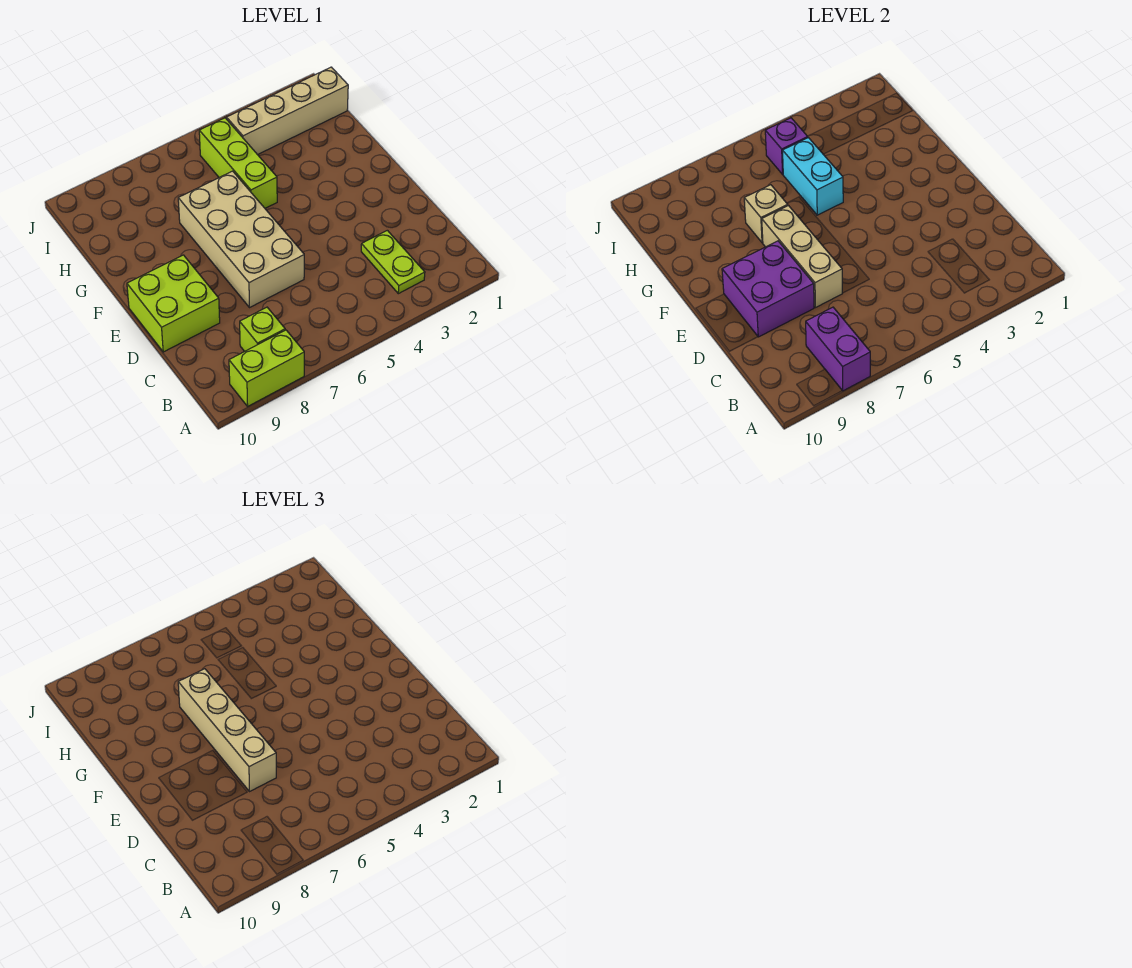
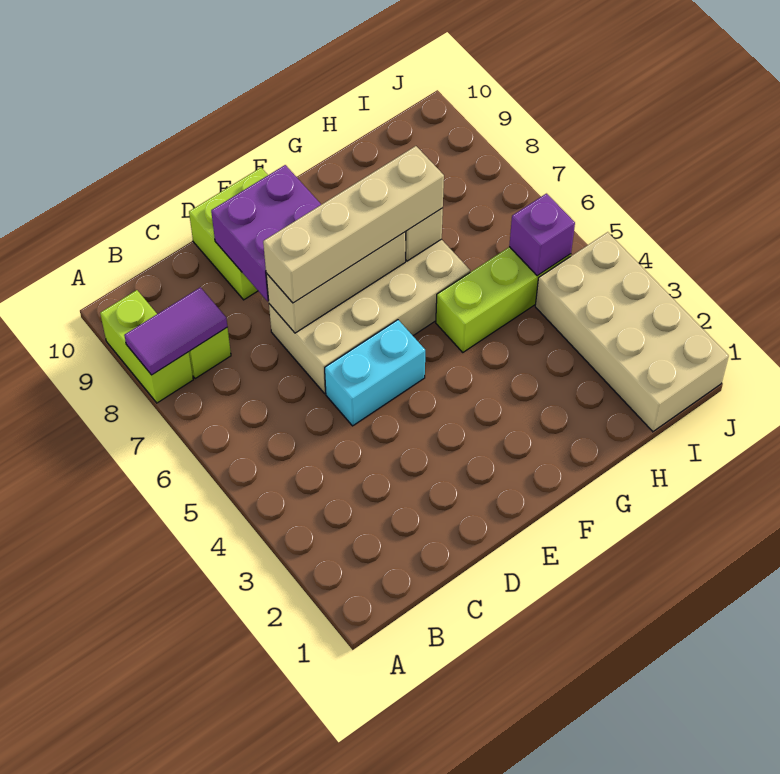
purple 1x2 brick [806,307,870,391] -> purple 1x2 tile [124,287,227,375]
lime 1x2 plate [361,230,425,294] -> none
cyan 1x2 brick [783,138,843,215] -> cyan 1x2 brick moved to [325,320,425,426]
tan 1x4 brick [227,67,348,155] -> tan 2x4 brick [535,232,729,432]

